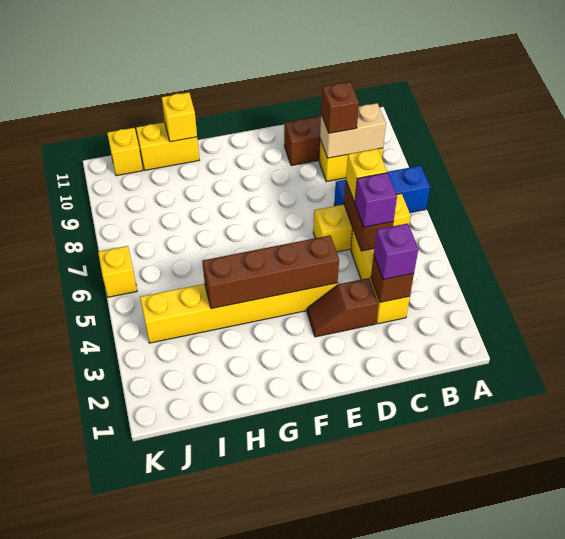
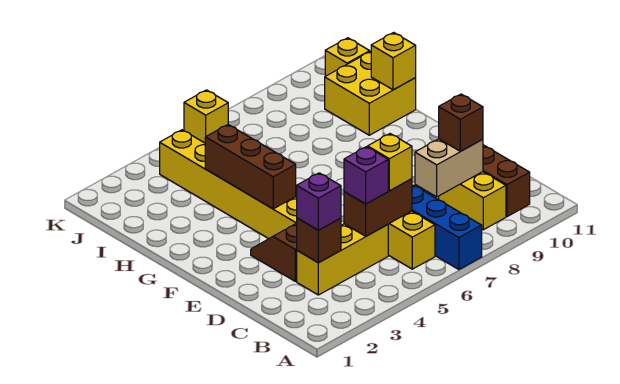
tan 1x2 brick [320,103,386,158] -> tan 1x2 brick turned to [415,139,483,197]
brown 1x4 brick [202,235,339,309] -> brown 1x3 brick [205,125,296,209]
yellow 1x2 brick [136,122,199,170] -> yellow 2x2 brick [325,51,416,135]

